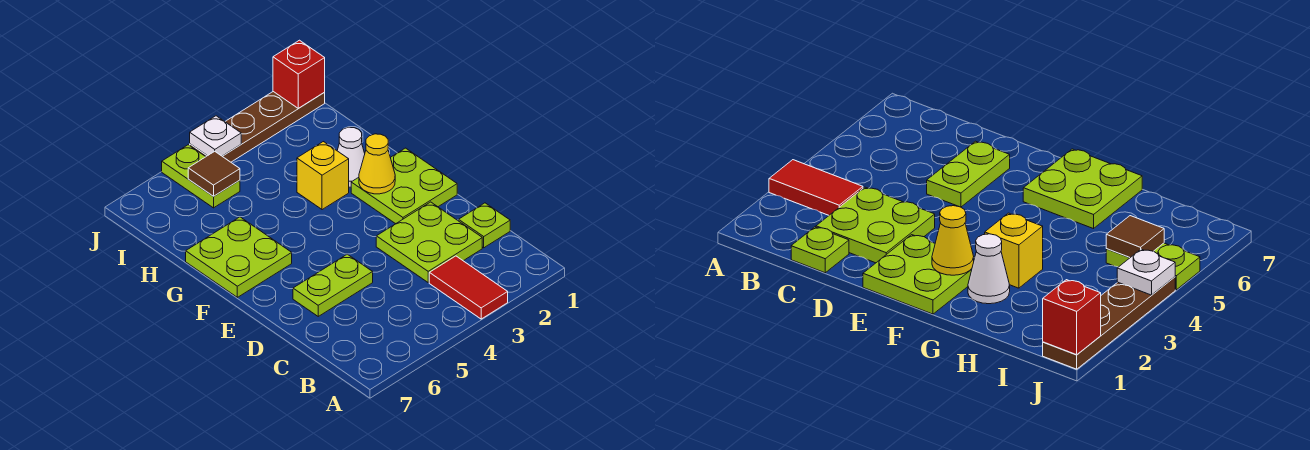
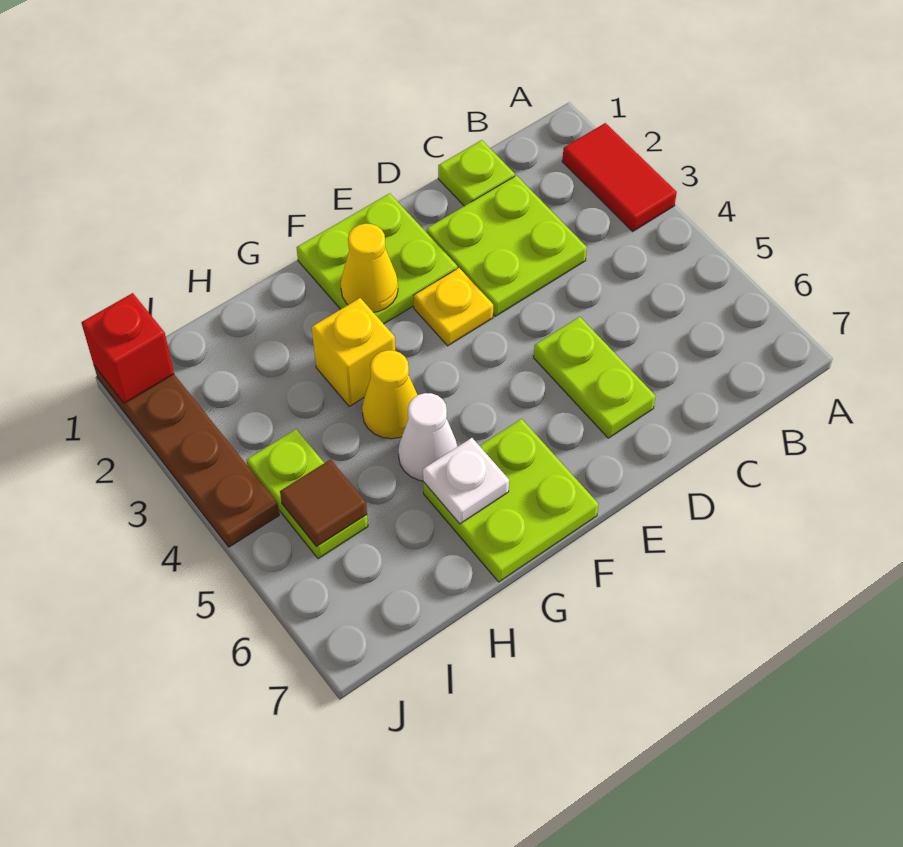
red 1x2 tile [429,256,508,319] -> red 1x2 tile turned to [562,123,677,231]
none -> yellow 1x1 plate [414,268,493,346]
white 1x1 cone [337,127,365,187] -> white 1x1 cone moved to [398,393,457,481]
none -> yellow 1x1 cone [362,350,417,439]
lime 1x2 plate [162,145,240,208] -> lime 1x2 plate turned to [247,429,368,559]
white 1x1 plate [190,116,241,156] -> white 1x1 plate moved to [423,438,509,524]

